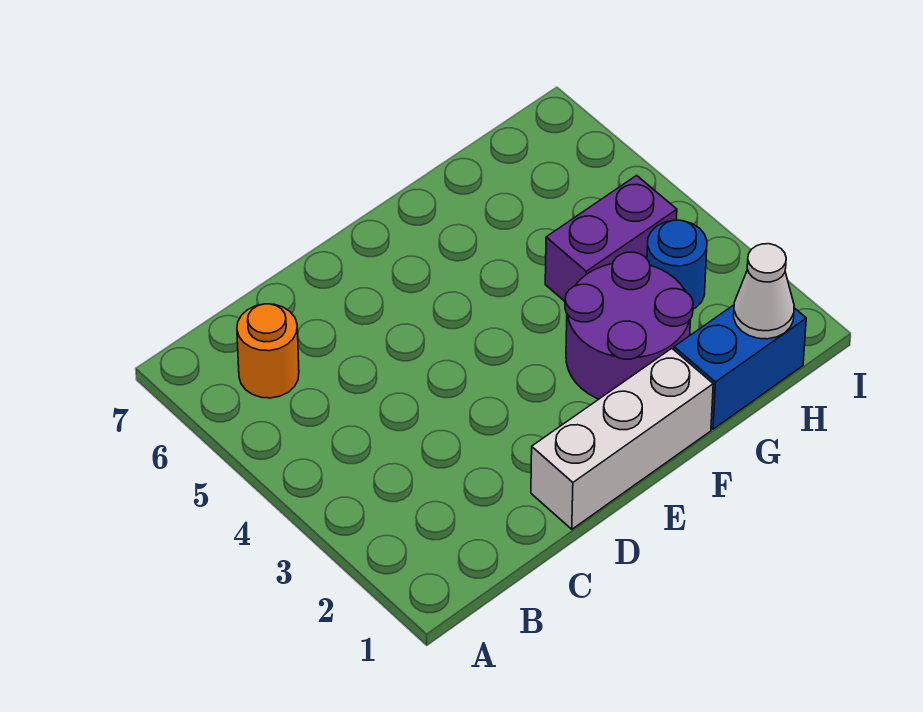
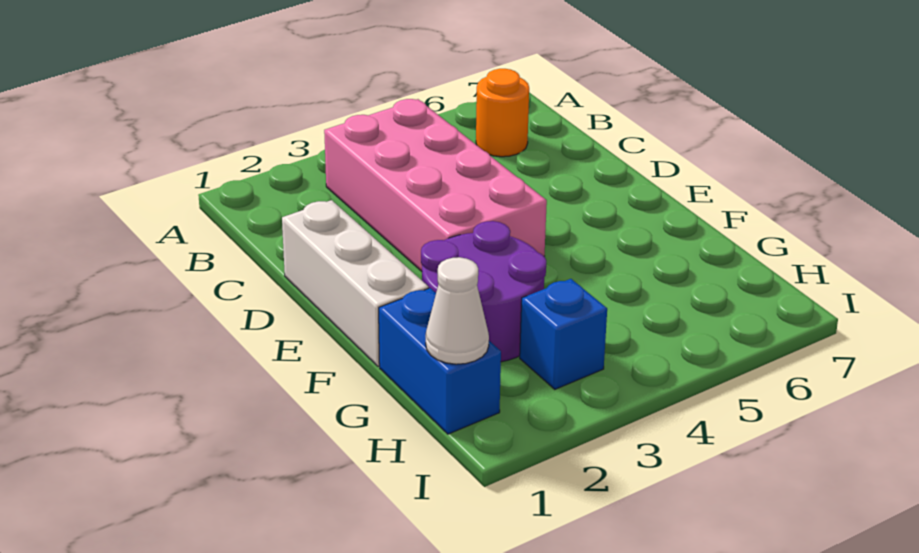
none -> pink 2x4 brick [324,99,547,271]
purple 1x2 brick [545,175,677,301] -> none
blue 1x1 round brick [647,220,707,309] -> blue 1x1 brick [520,279,607,389]

